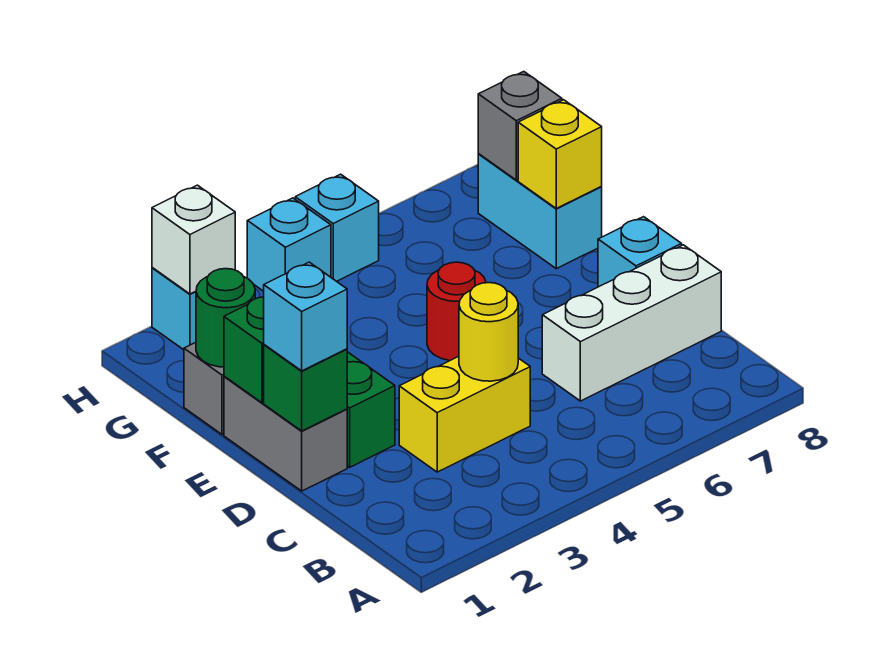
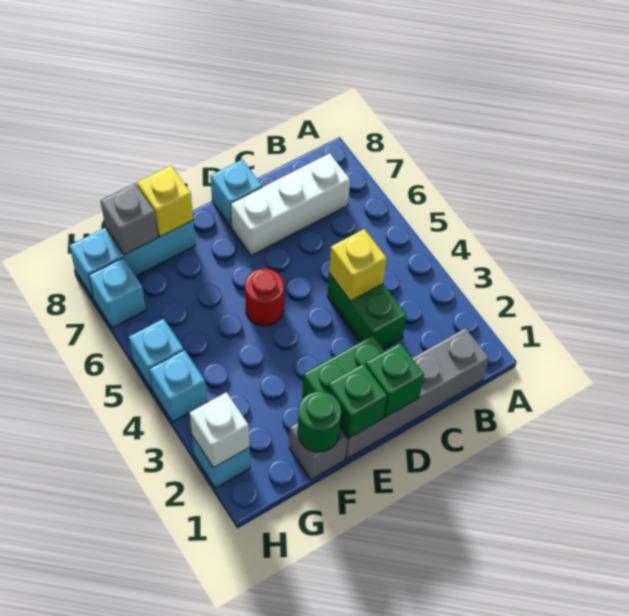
yellow 1x2 brick [399,356,530,472] -> green 1x2 brick [328,273,406,349]
yellow 1x1 round brick [459,283,518,381] -> yellow 1x1 brick [329,229,387,301]
white 1x3 brick [542,245,721,401] -> white 1x3 brick turned to [231,153,350,256]
grey 1x2 brick [224,376,347,491] -> grey 1x4 brick [340,328,489,459]
cyan 1x1 brick [264,262,347,371] -> cyan 1x1 brick moved to [89,258,146,328]
cyan 1x2 brick [478,154,602,269] -> cyan 1x3 brick [69,221,196,297]

